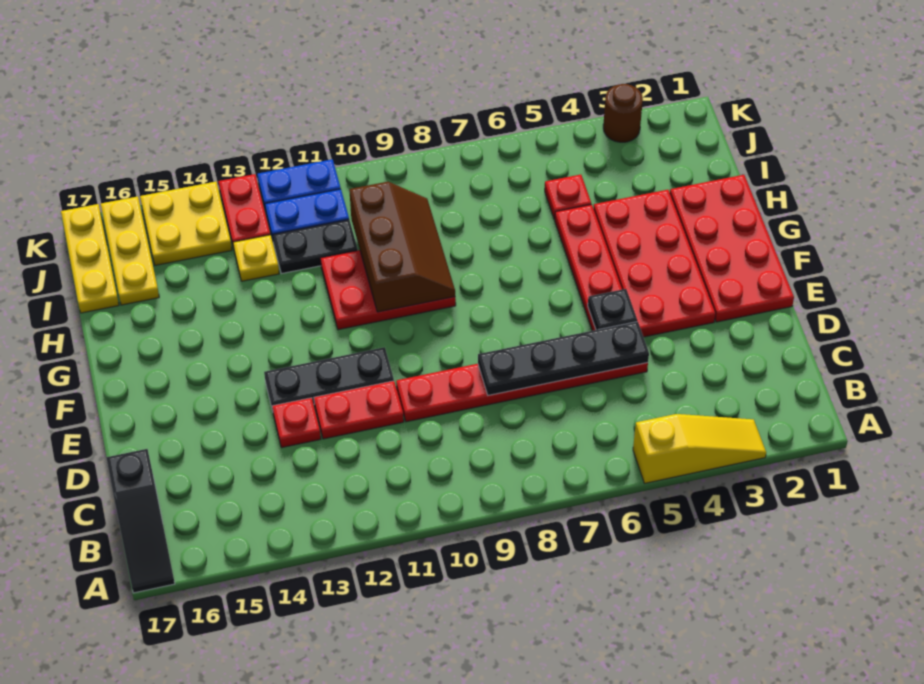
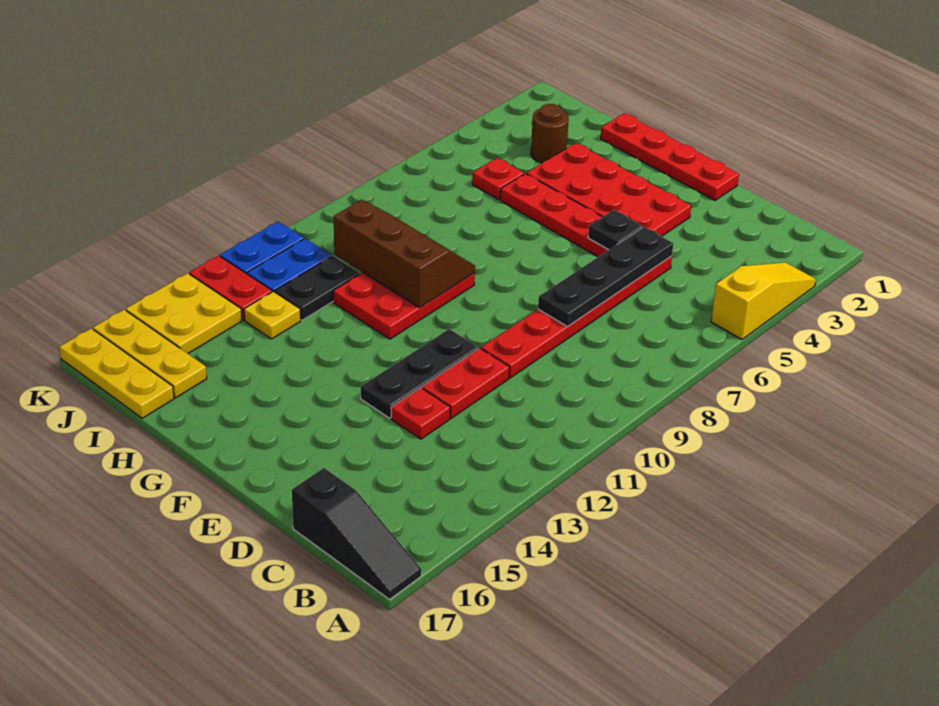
red 2x4 plate [670,175,794,322] -> red 1x4 plate [601,113,739,200]
brown 1x1 round brick [603,84,643,142] -> brown 1x1 round brick moved to [531,104,569,163]

